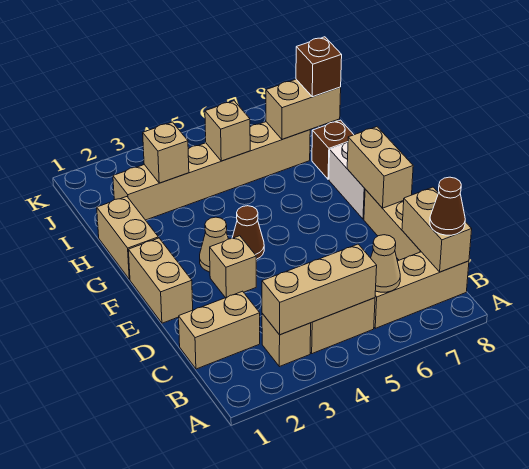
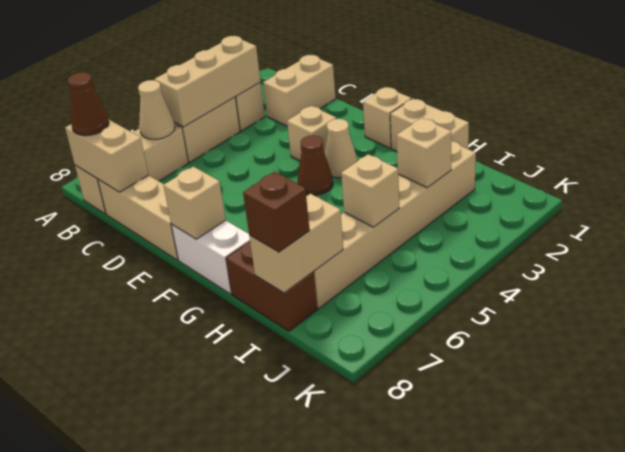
tan 1x2 brick [128,238,193,323] -> tan 1x1 brick [363,87,411,148]
tan 1x2 brick [347,127,413,208] -> tan 1x1 brick [163,167,226,239]
brown 1x1 brick [312,120,354,179] -> brown 1x2 brick [226,242,317,331]

